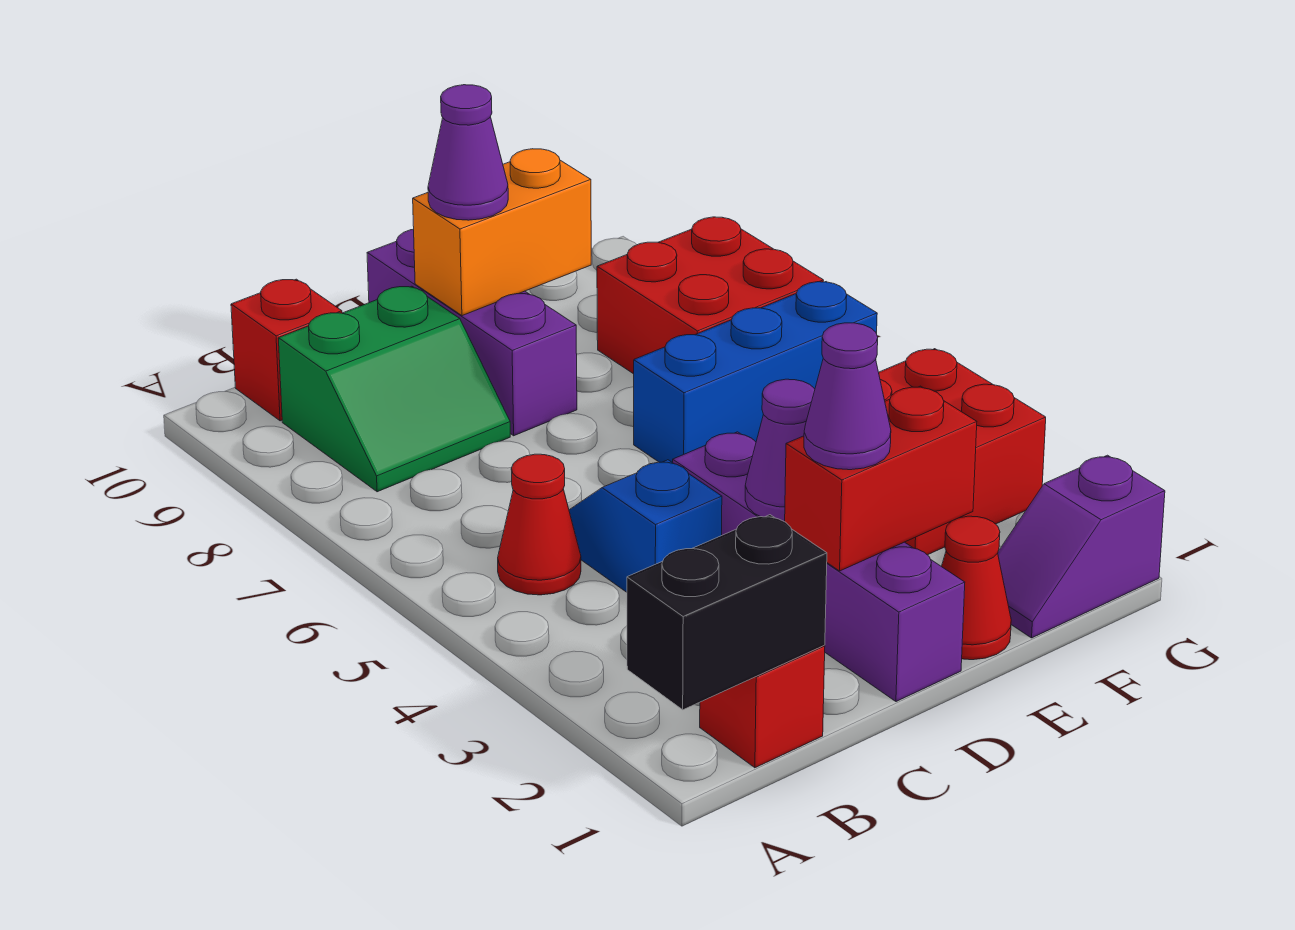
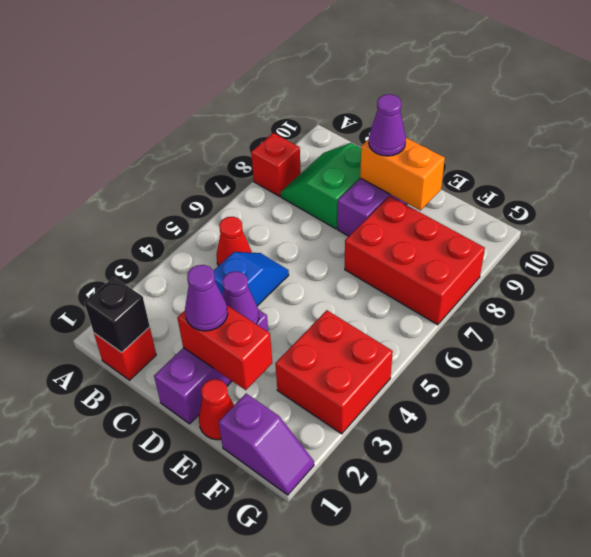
black 1x2 brick [627,515,827,710] -> black 1x1 brick [84,277,150,352]
green 2x2 slope [278,286,510,492] -> green 2x2 slope turned to [281,143,361,229]
red 1x1 brick [231,279,342,421] -> red 1x1 brick moved to [251,133,301,196]
purple 1x4 brick [673,432,965,702] -> purple 1x3 brick [154,310,268,424]
blue 1x3 brick [634,282,877,463] -> none
purple 1x2 slope [998,455,1165,638] -> purple 1x2 slope turned to [219,393,314,495]
red 2x2 brick [597,217,824,374] -> red 2x3 brick [345,196,485,325]

